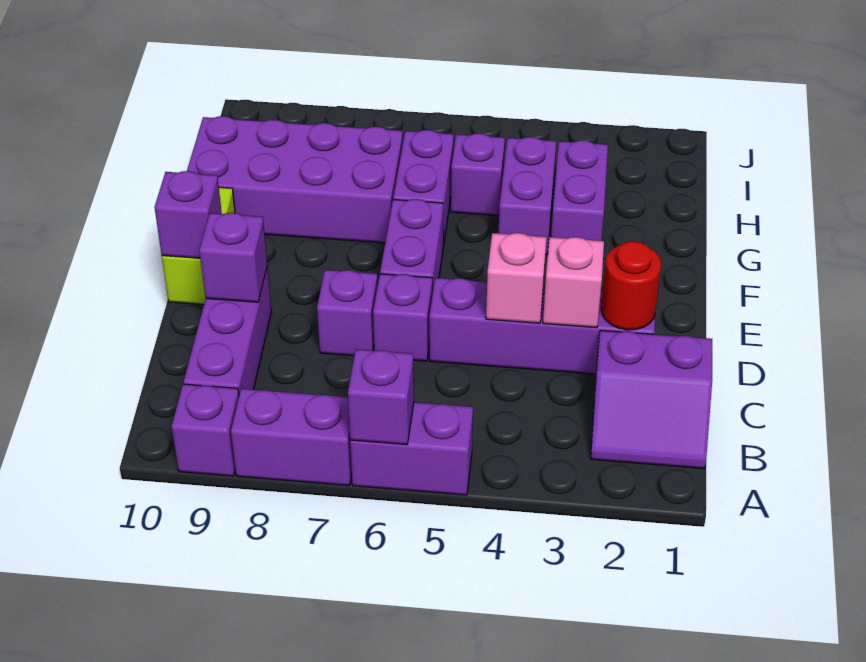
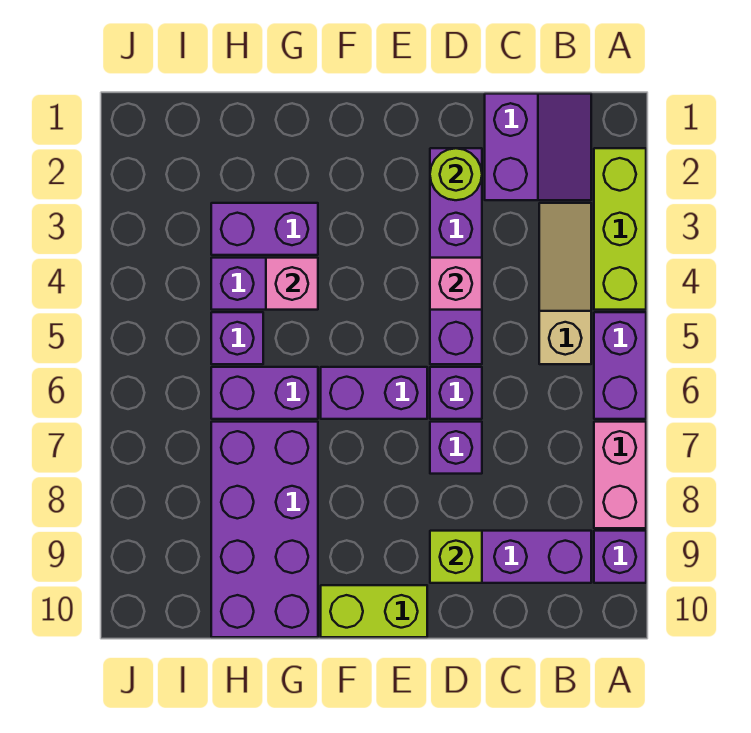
none -> lime 1x3 brick [594,148,646,310]
purple 1x1 brick [348,349,414,445] -> none
purple 1x2 brick [231,389,352,486] -> pink 1x2 brick [594,422,646,528]
none -> tan 1x3 slope [539,203,591,364]
red 1x1 round brick [601,241,661,330] -> lime 1x1 round brick [430,148,482,200]
pink 1x1 brick [543,237,604,328] -> pink 1x1 brick moved to [266,258,318,310]
purple 1x1 brick [199,213,267,302] -> lime 1x1 brick [430,531,482,583]
purple 1x1 brick [154,171,222,258] -> none

